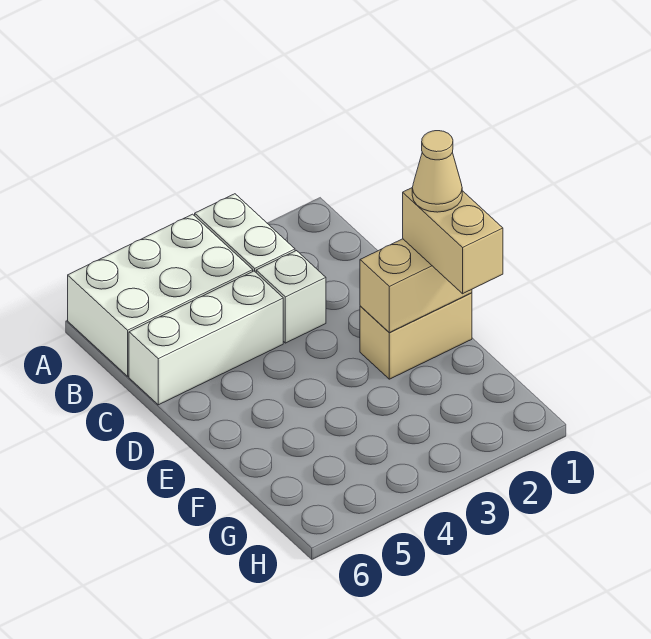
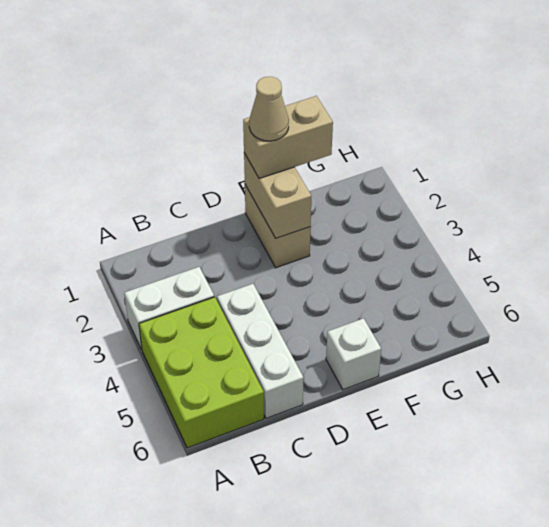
white 2x3 brick [68,214,253,376] -> lime 2x3 brick [139,297,264,448]
white 1x1 brick [256,251,326,343] -> white 1x1 brick moved to [326,318,381,390]

